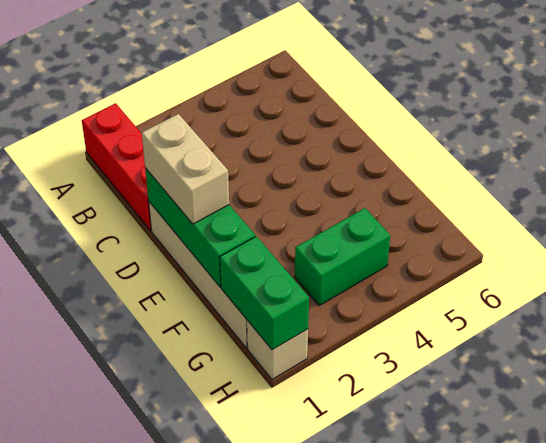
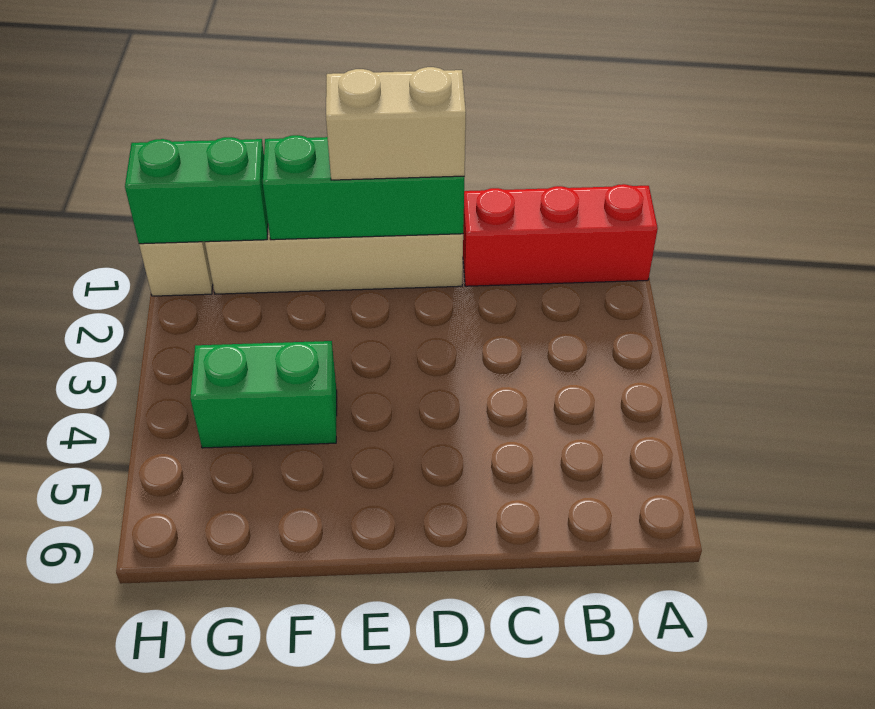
green 1x2 brick [295,208,390,306] -> green 1x2 brick turned to [190,341,337,448]

